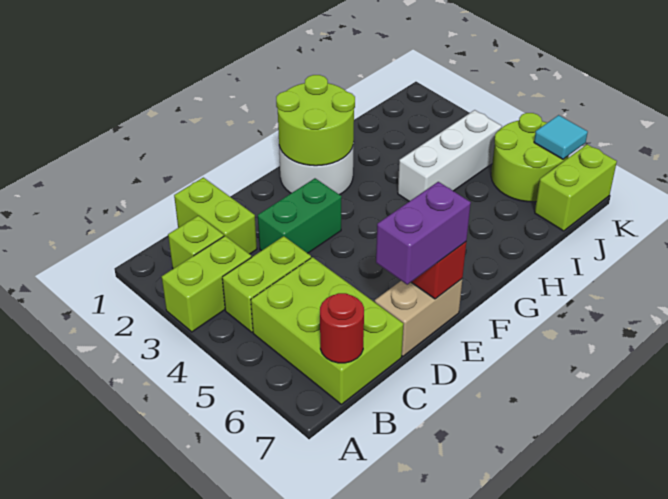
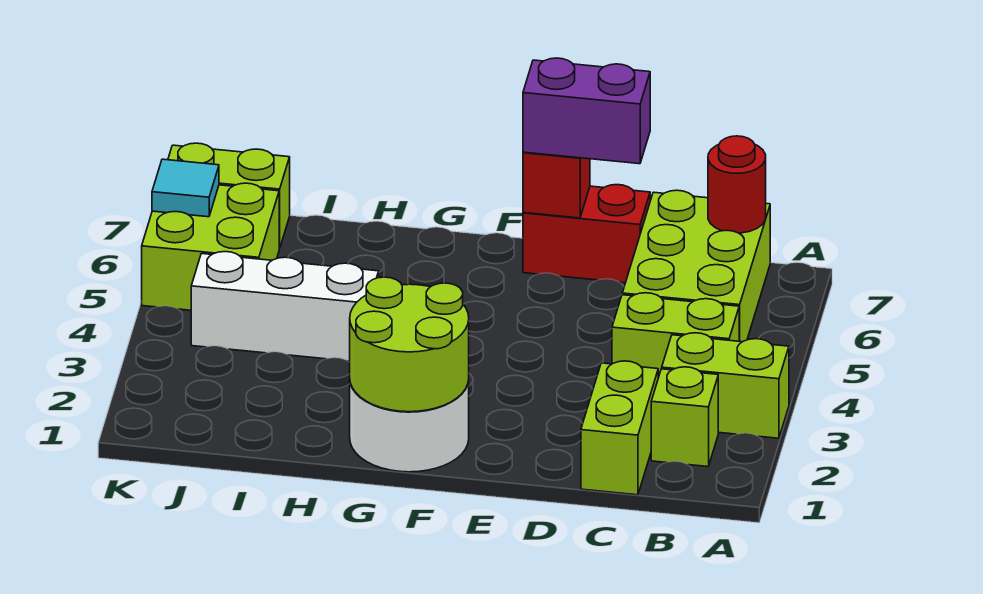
green 1x2 brick [258,178,342,253] -> none
tan 1x2 brick [375,279,462,356] -> red 1x2 brick [523,185,650,283]
lime 2x2 round brick [491,113,569,202] -> lime 2x2 brick [142,183,279,310]

